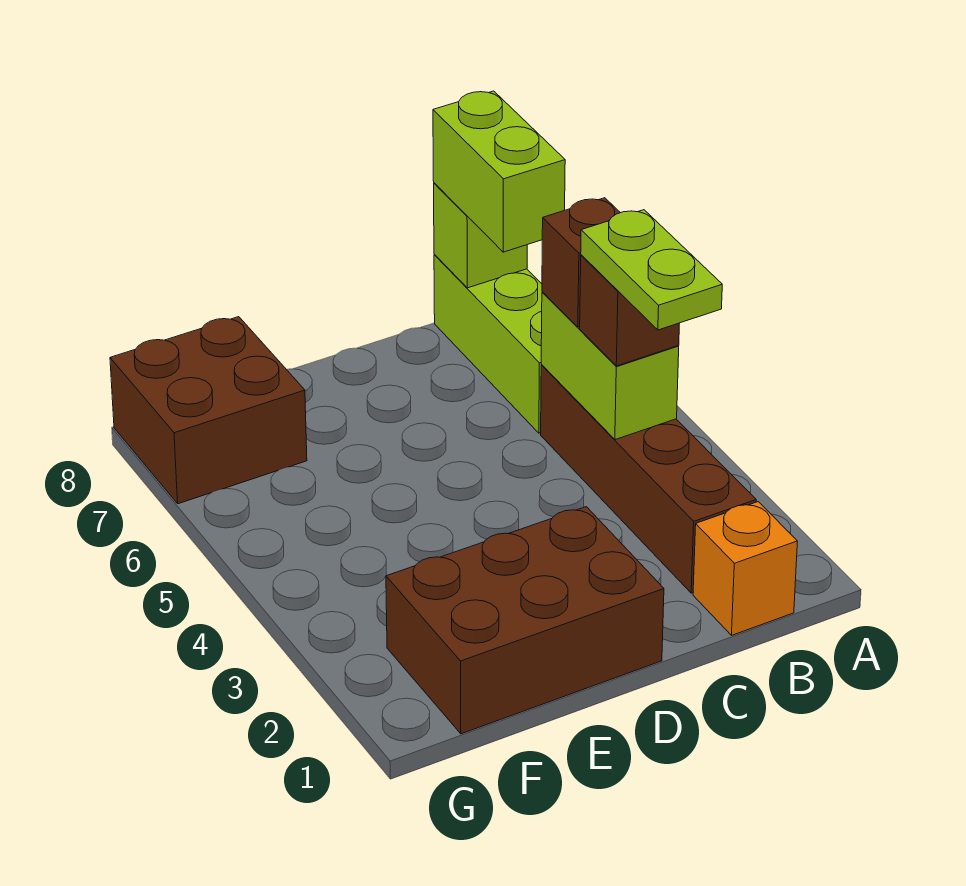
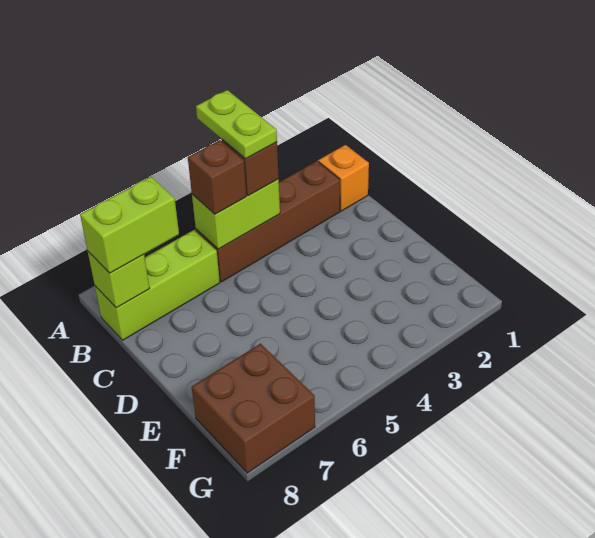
lime 1x2 plate [581,210,722,330] -> lime 1x2 plate turned to [196,90,277,159]
brown 2x3 brick [386,507,664,734] -> none

